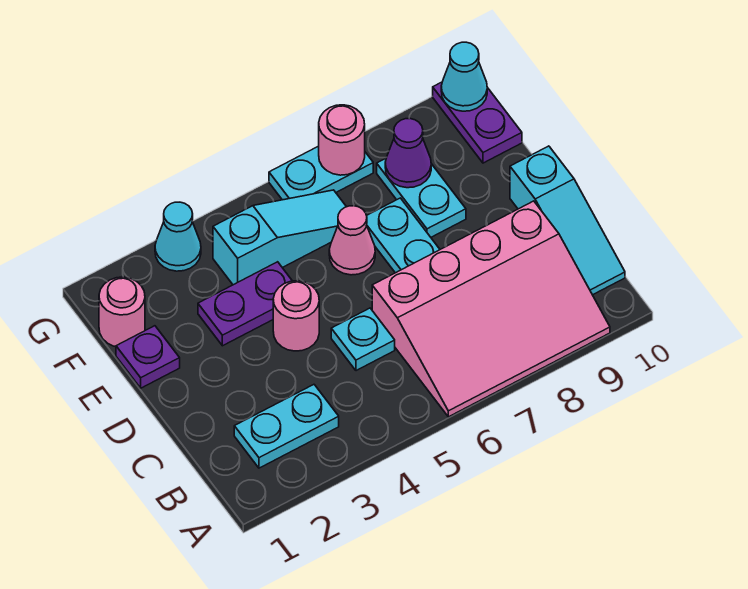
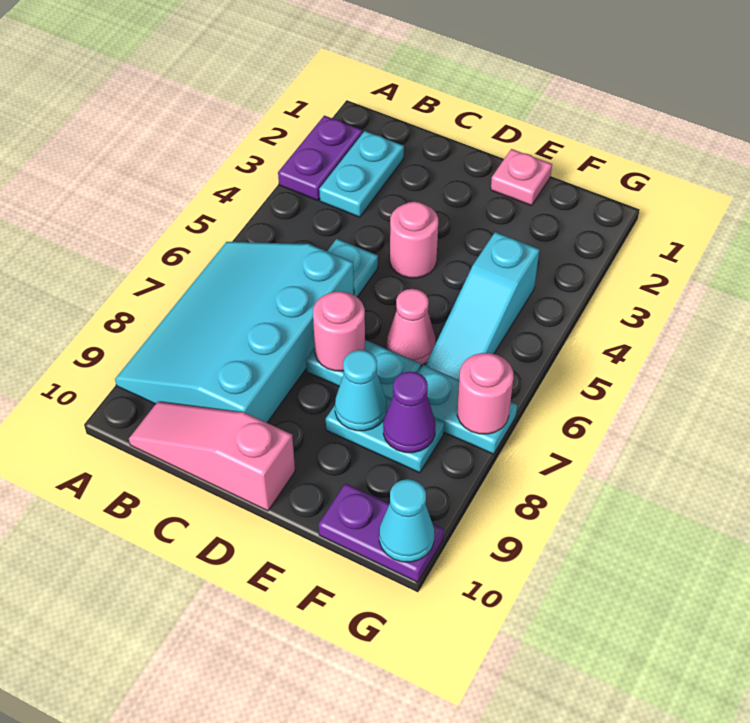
pink 3x4 slope [372,201,610,417] -> cyan 3x4 slope [115,242,354,423]
cyan 1x3 slope [510,146,625,295] -> pink 1x3 slope [129,402,295,511]
purple 1x1 plate [116,326,180,388] -> pink 1x1 plate [491,149,552,206]
purple 1x2 plate [198,262,292,346] -> purple 1x2 plate moved to [278,116,363,201]
pink 1x1 round brick [99,277,145,347] -> pink 1x1 round brick moved to [313,291,365,371]
cyan 1x1 cone [155,202,201,271] -> cyan 1x1 cone moved to [335,350,387,431]
cyan 1x2 plate [269,146,373,200] -> cyan 1x2 plate turned to [418,365,517,454]

